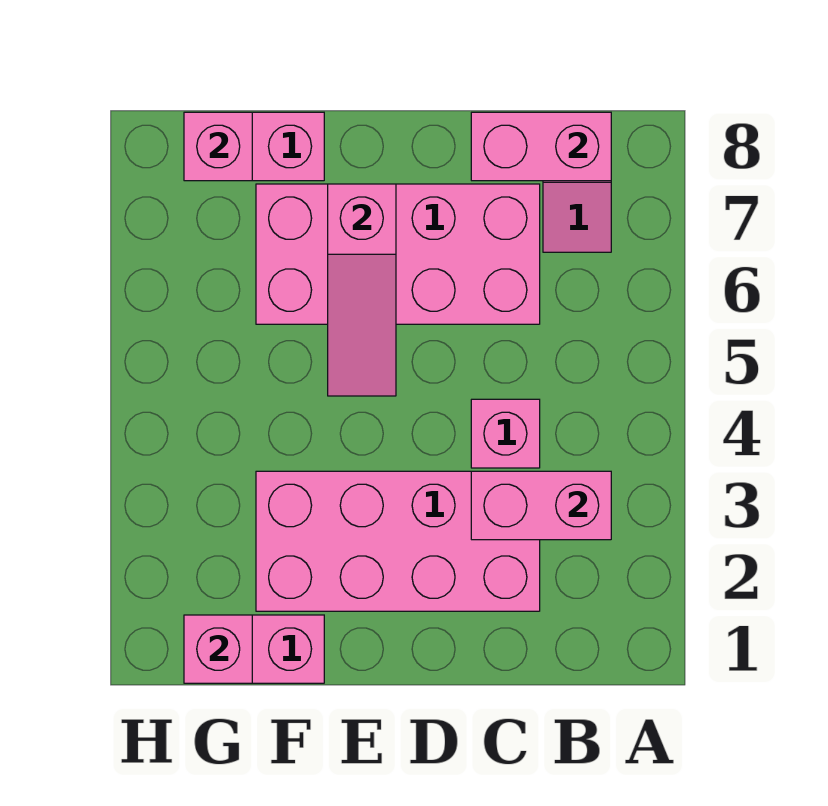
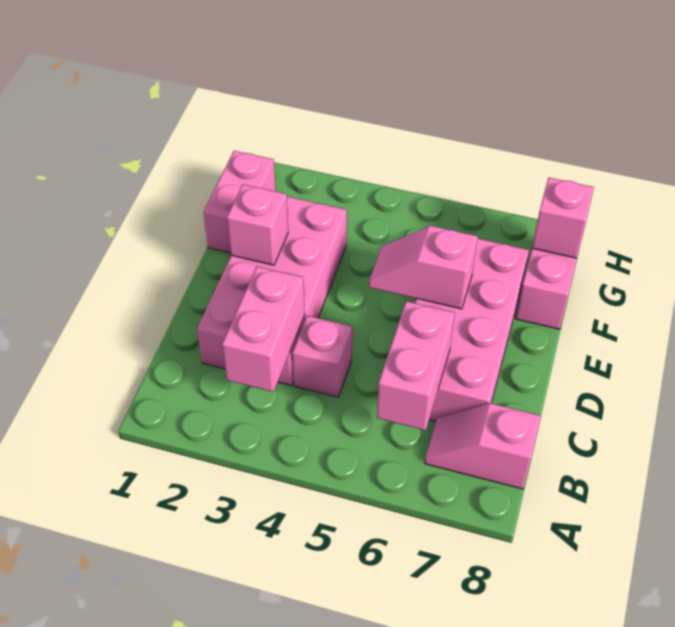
pink 1x2 brick [471,112,611,181] -> pink 1x2 brick moved to [377,301,455,430]
pink 1x3 slope [328,184,396,396] -> pink 1x2 slope [369,226,478,309]
pink 1x1 brick [184,615,252,683] -> pink 1x1 brick moved to [227,184,288,265]

